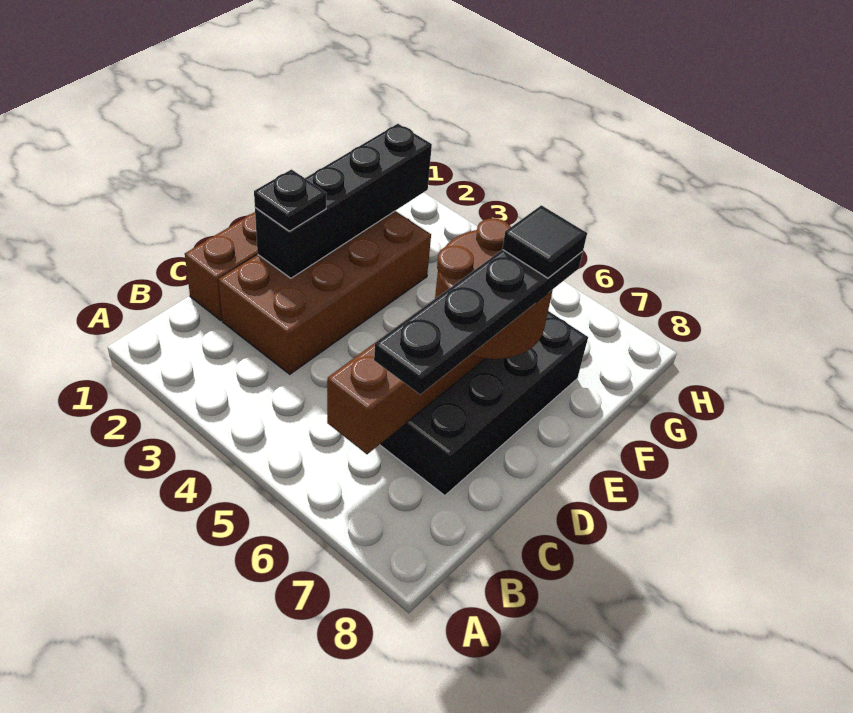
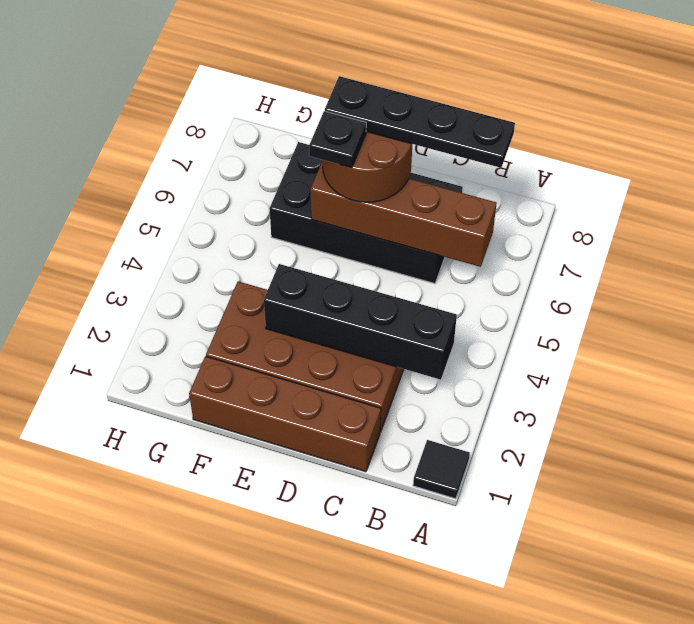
black 1x4 brick [255,124,432,278] -> black 1x4 brick moved to [264,264,457,380]
black 1x1 plate [254,169,327,231] -> black 1x1 plate moved to [309,111,366,168]
black 1x1 tile [502,205,587,278] -> black 1x1 tile moved to [413,440,470,499]

